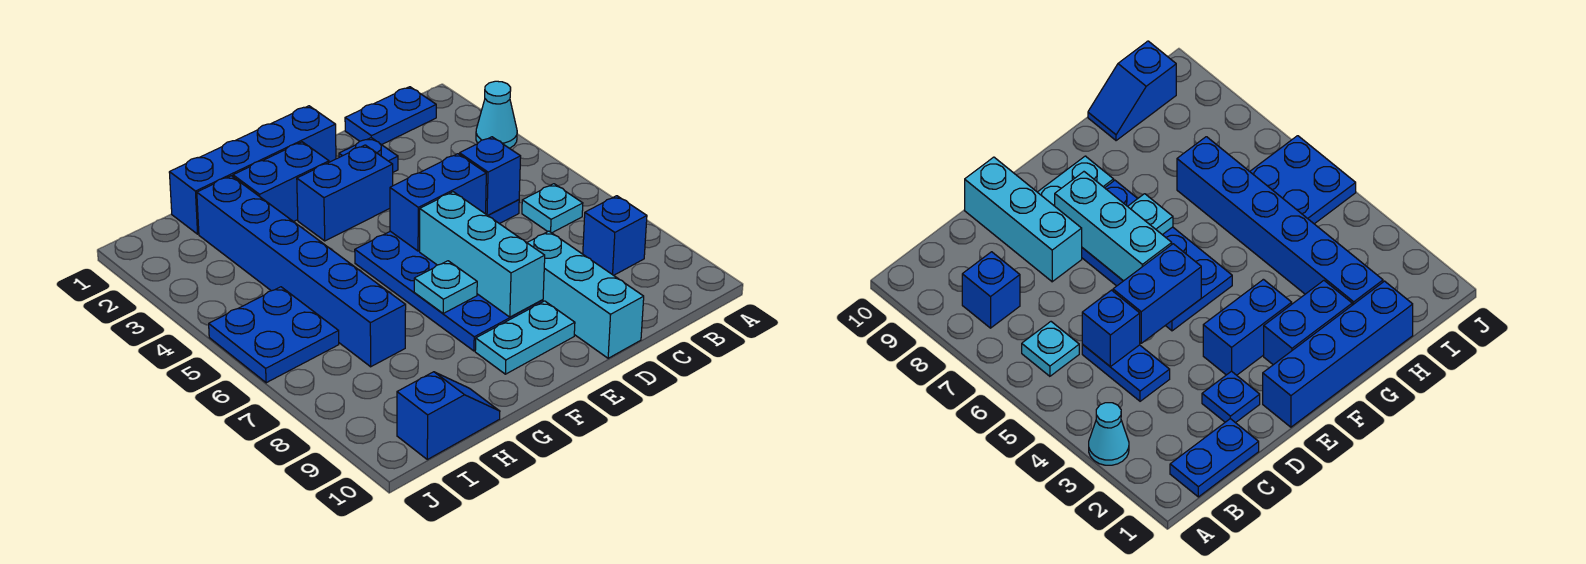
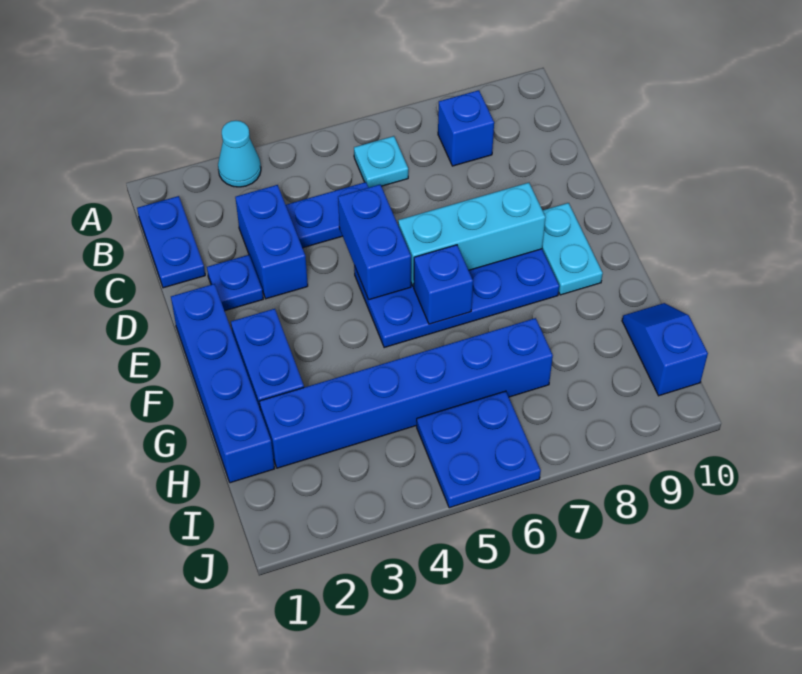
blue 1x1 brick [460,137,521,215] -> blue 1x1 brick moved to [414,245,473,324]
cyan 1x3 brick [527,231,644,358] -> none
blue 1x2 brick [297,145,393,241] -> blue 1x2 brick moved to [235,185,308,299]
cyan 1x1 plate [414,261,477,313] -> none

